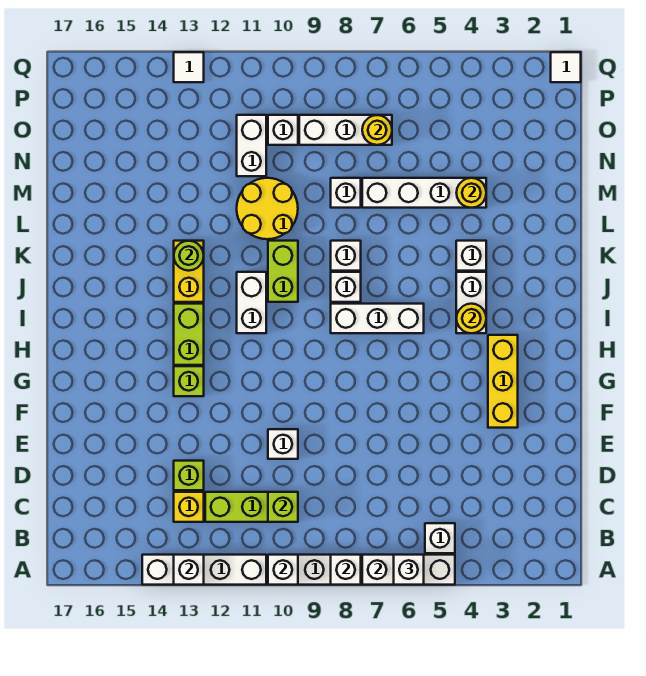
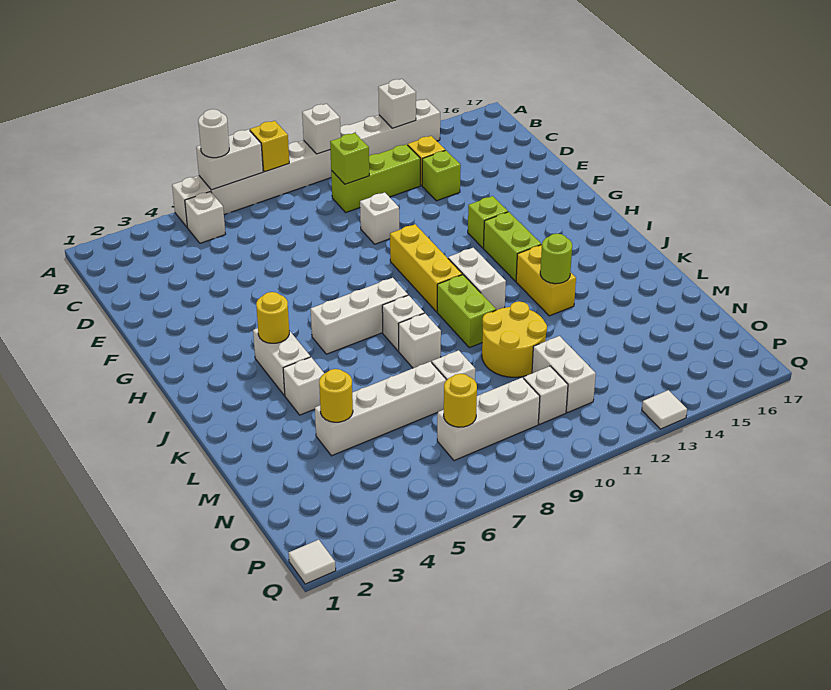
white 1x1 brick [394,555,424,585] -> white 1x1 round brick [198,109,229,158]
white 1x1 brick [331,555,361,585] -> yellow 1x1 brick [250,121,289,172]
yellow 1x3 brick [488,335,518,428] -> yellow 1x3 brick moved to [390,224,462,312]

